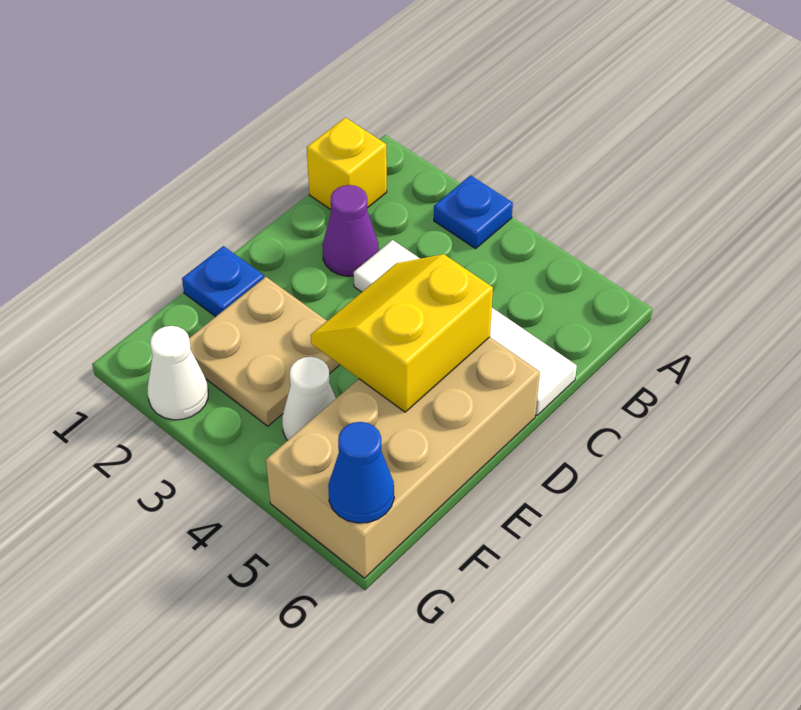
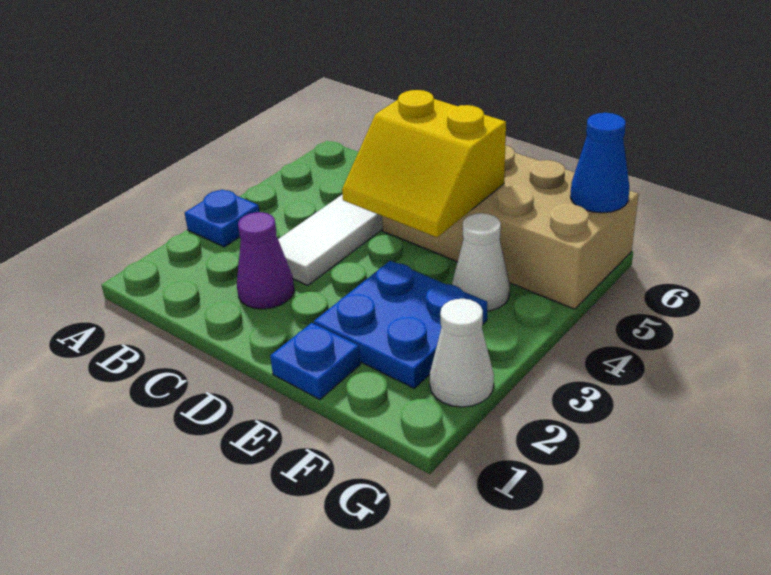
yellow 1x1 brick [307,117,387,210] -> none
tan 2x2 plate [189,277,340,426] -> blue 2x2 plate [314,261,487,388]

